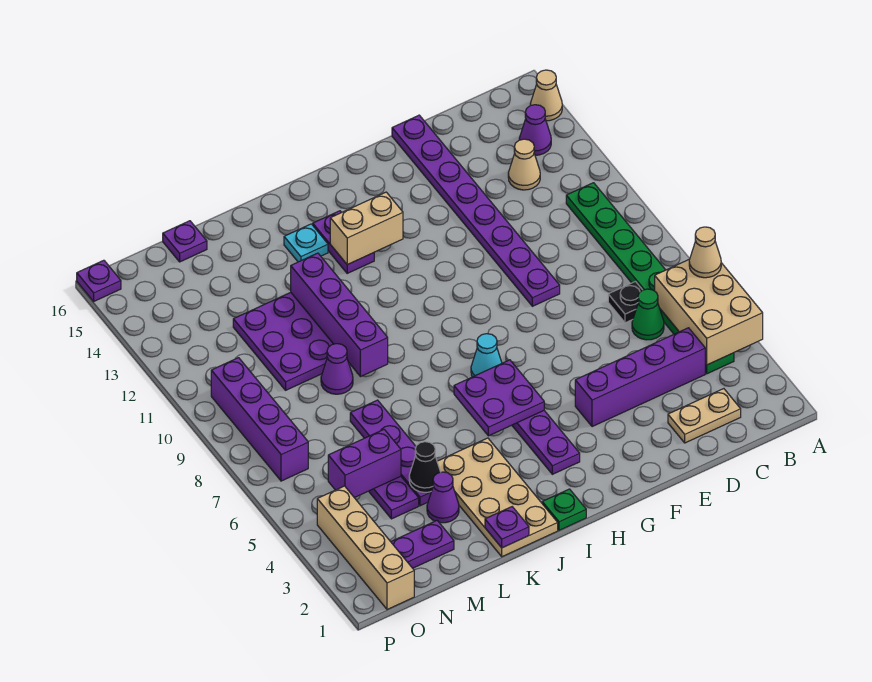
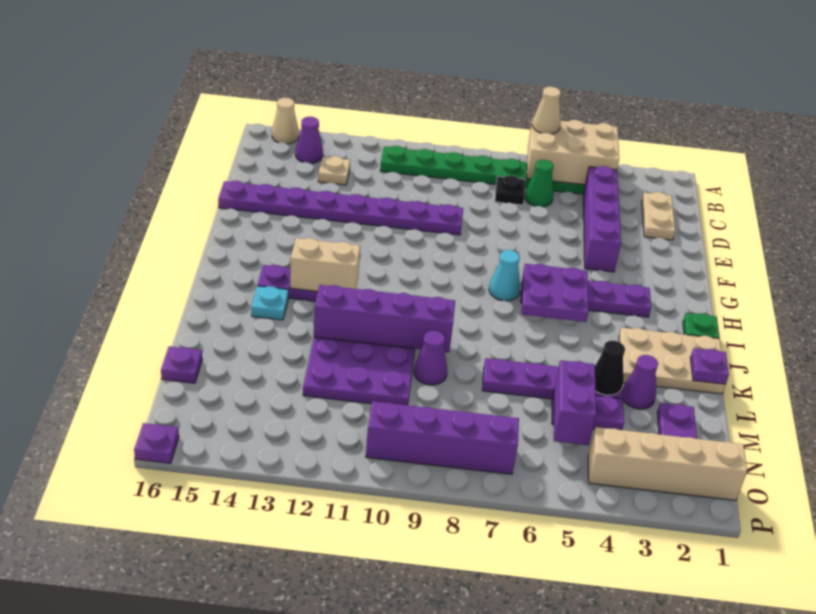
tan 1x1 cone [508,139,540,190] -> tan 1x1 plate [318,156,350,185]
tan 1x2 brick [330,192,403,265] -> tan 1x2 brick turned to [290,238,360,291]
tan 2x4 plate [437,438,558,557] -> tan 2x3 plate [619,327,725,394]

